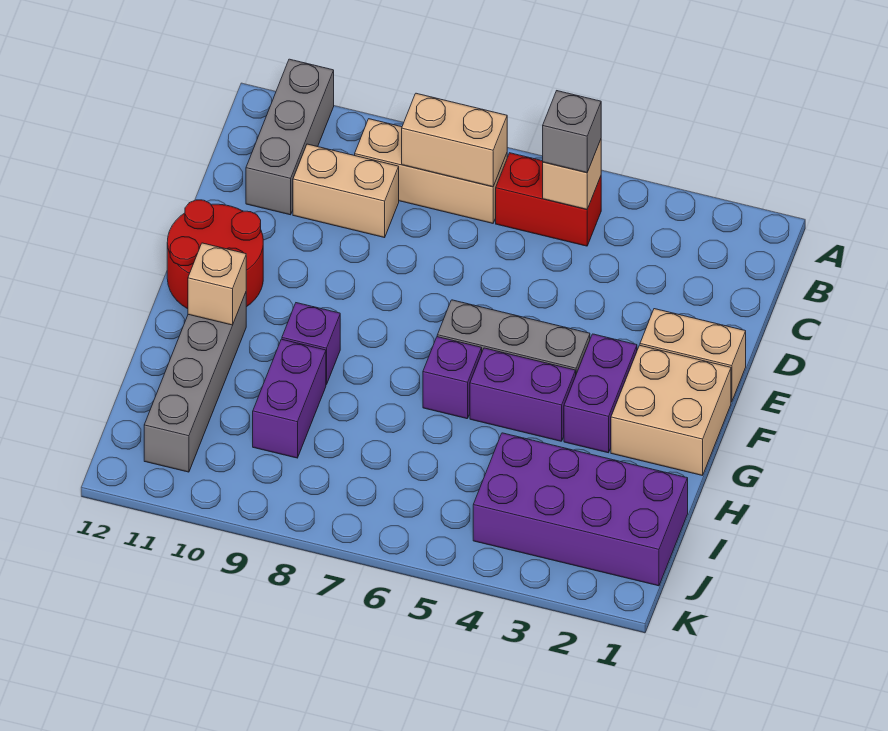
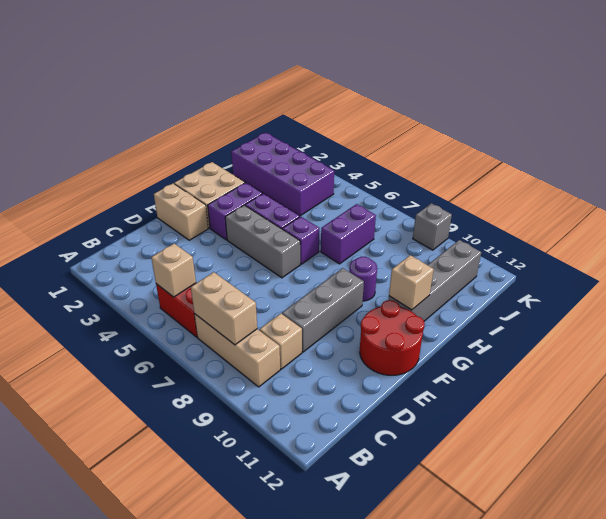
grey 1x3 brick [246,59,334,215] -> grey 1x3 brick moved to [282,268,364,352]
grey 1x1 brick [543,91,601,173] -> grey 1x1 brick moved to [413,203,452,250]
tan 1x2 brick [293,144,399,238] -> tan 1x1 brick [260,314,302,369]
purple 1x1 brick [282,303,340,385] -> purple 1x1 round brick [349,257,377,301]
purple 1x2 brick [253,339,326,458] -> purple 1x2 brick moved to [321,204,376,264]

